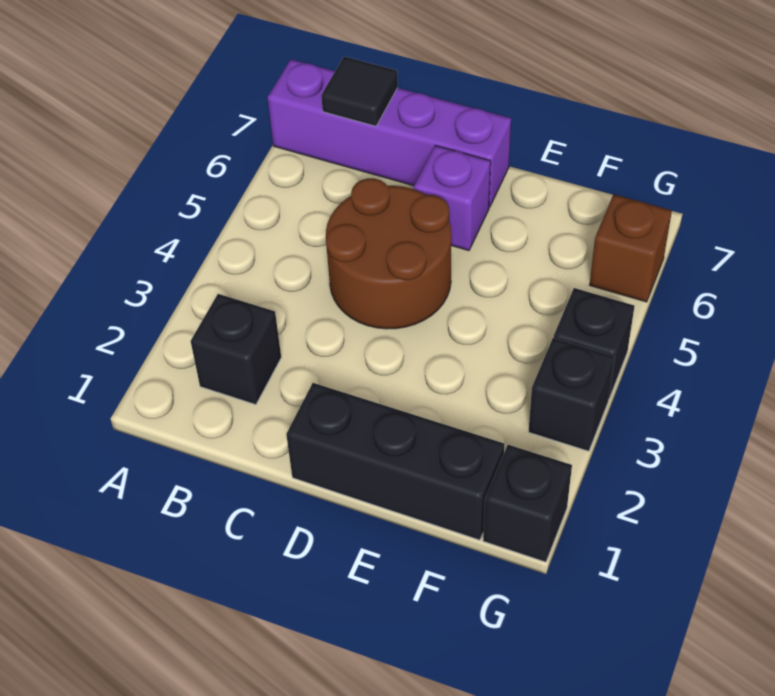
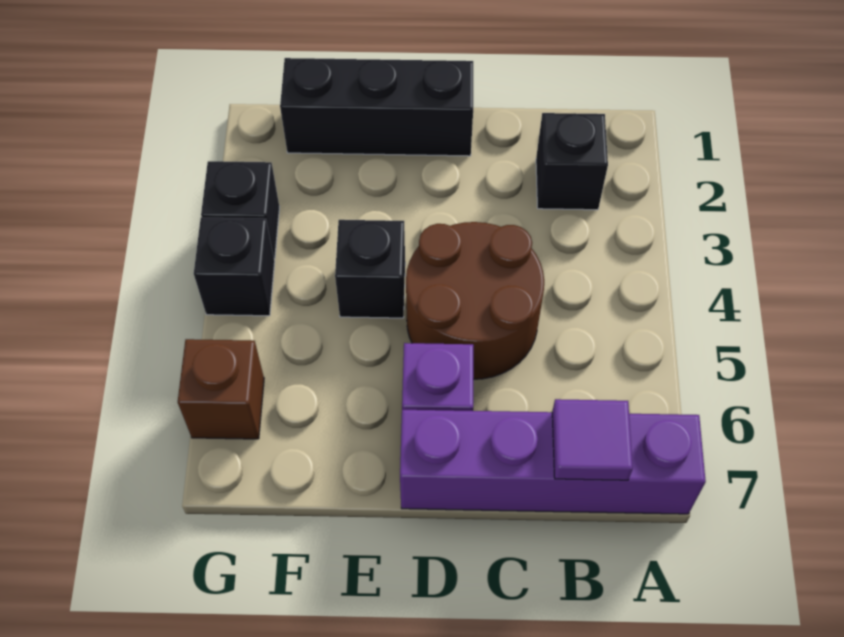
black 1x1 tile [321,57,398,126] -> purple 1x1 tile [552,399,633,480]
black 1x1 brick [483,445,572,562] -> black 1x1 brick moved to [335,220,405,318]

